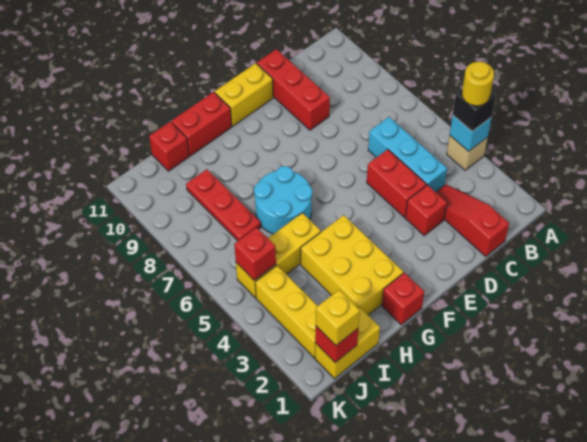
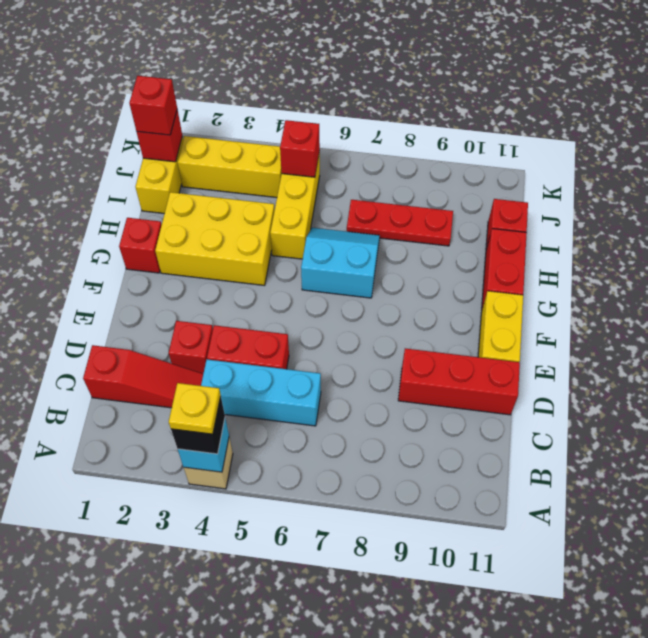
yellow 1x1 round brick [462,62,494,106] -> yellow 1x1 plate [169,383,221,434]
cyan 2x2 round brick [254,166,312,234] -> cyan 2x2 slope [301,228,380,298]
yellow 1x1 brick [316,290,360,345] -> red 1x1 brick [129,76,177,135]

